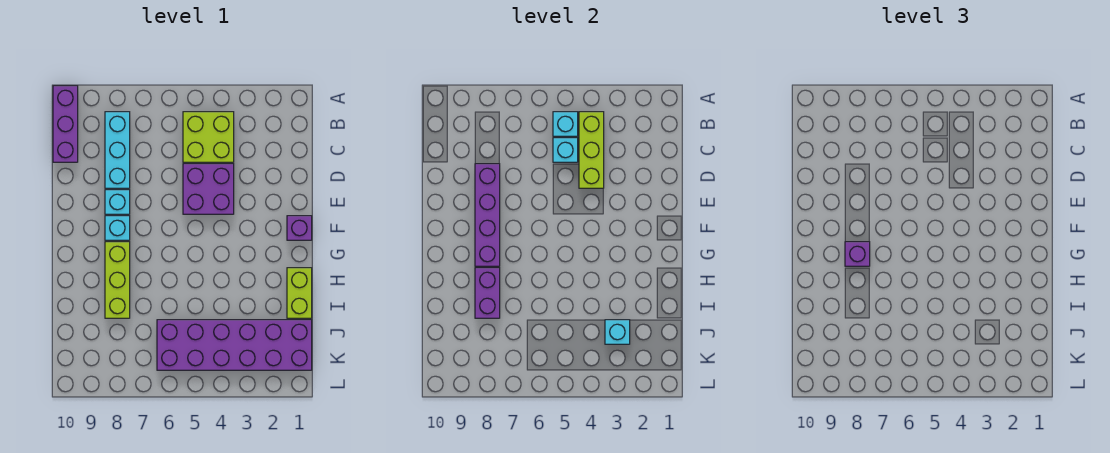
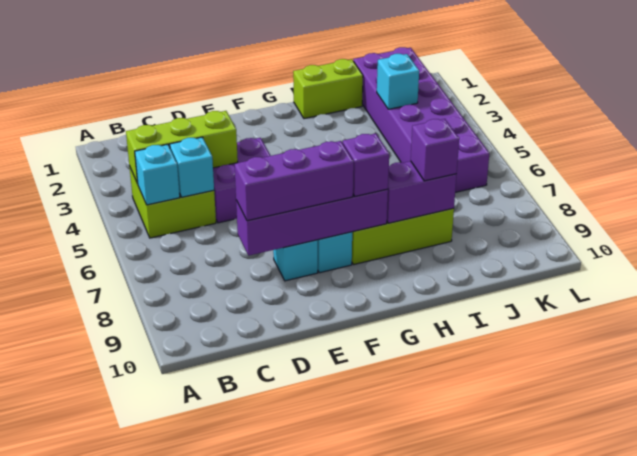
purple 1x3 brick [53,86,78,162] -> purple 1x3 brick moved to [235,141,354,221]
cyan 1x3 brick [105,112,130,188] -> none
purple 1x1 brick [287,216,312,240] -> purple 1x1 brick moved to [411,119,459,181]

